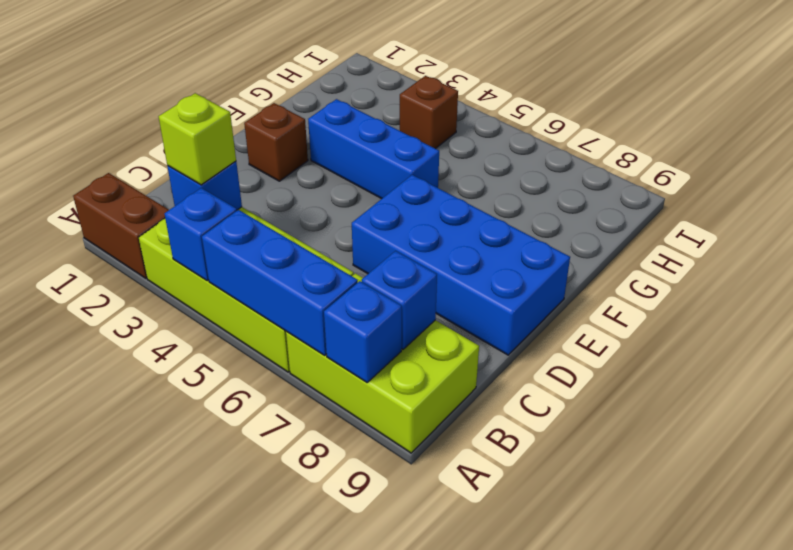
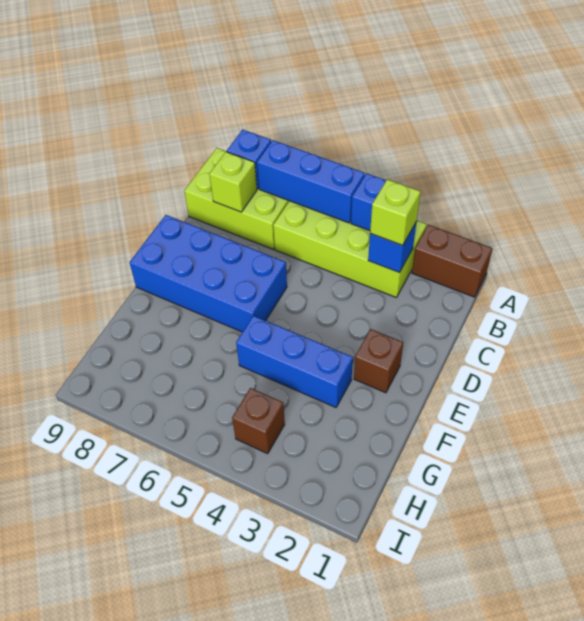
blue 1x1 brick [362,251,437,349] -> lime 1x1 brick [209,152,257,212]

